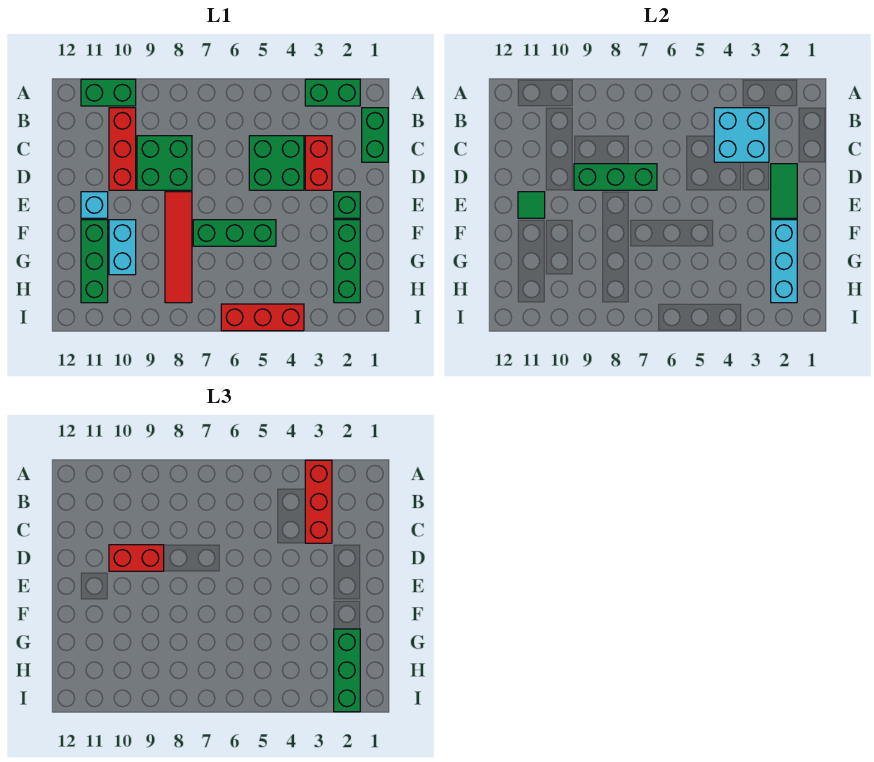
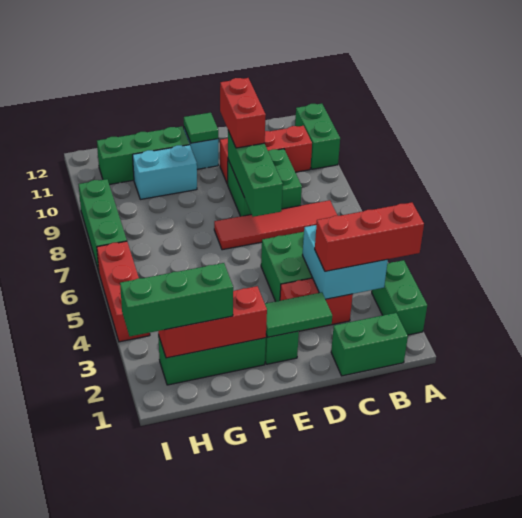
red 1x4 tile [165,192,192,303] -> red 1x4 tile moved to [214,200,338,250]
cyan 1x3 brick [771,220,797,303] -> red 1x3 brick [158,286,267,358]
green 1x3 brick [193,220,276,246] -> green 1x3 brick moved to [78,179,127,271]

